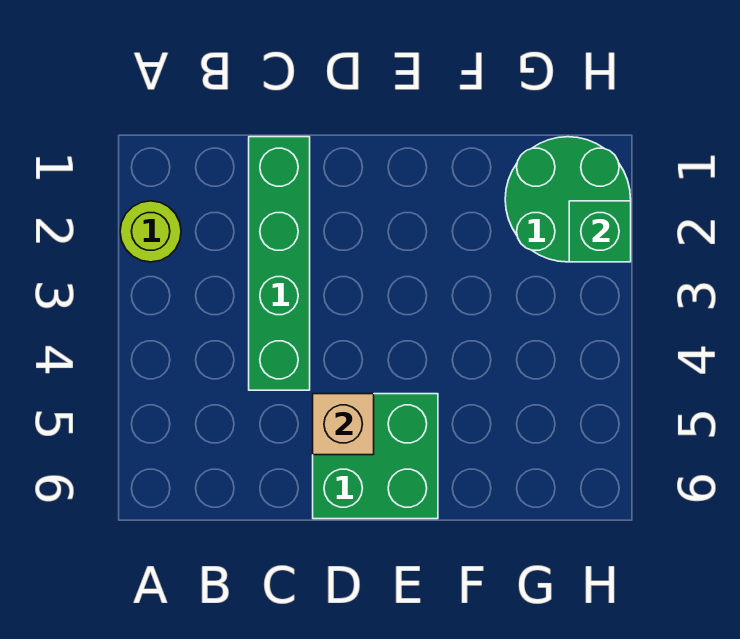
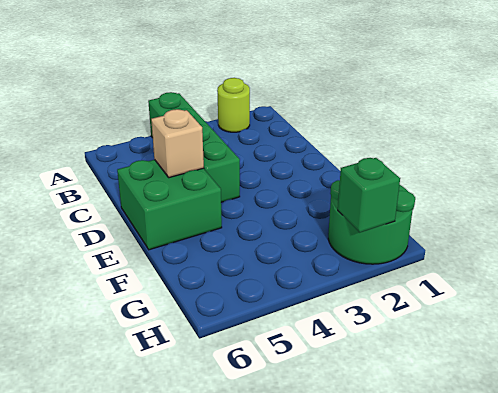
green 1x4 brick [249,137,310,390] -> green 1x4 brick turned to [148,92,240,202]

